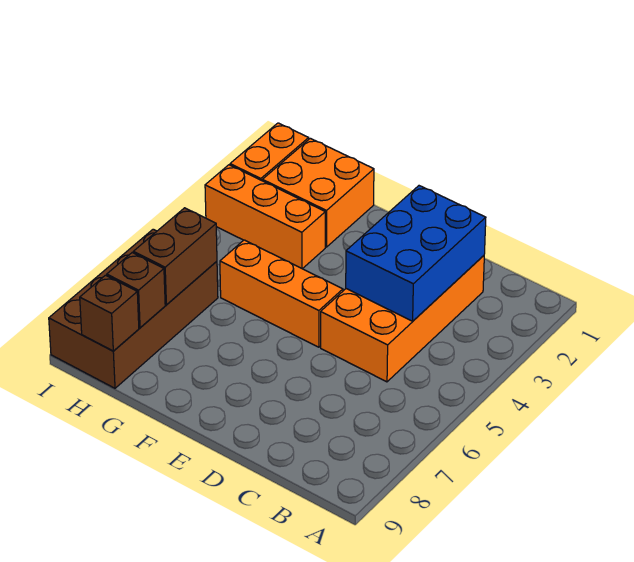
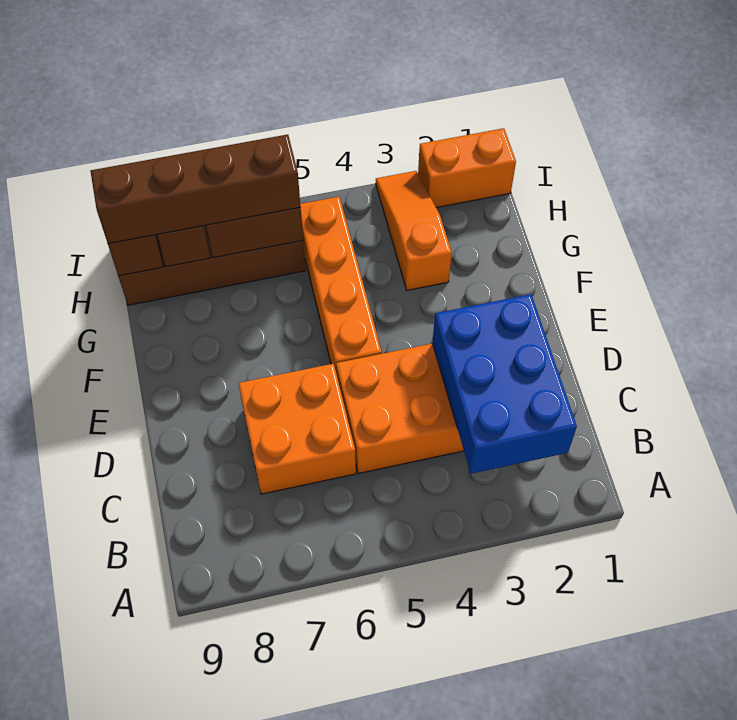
blue 2x3 brick [346,186,486,321] -> blue 2x3 brick turned to [432,294,577,474]
orange 1x3 brick [220,240,343,347] -> orange 1x4 brick [300,197,382,374]
orange 2x2 brick [262,138,374,247] -> orange 2x2 brick moved to [238,364,356,494]
orange 1x3 brick [205,165,325,269] -> orange 1x3 slope [376,171,452,290]
none -> brown 1x4 brick [91,134,301,244]

